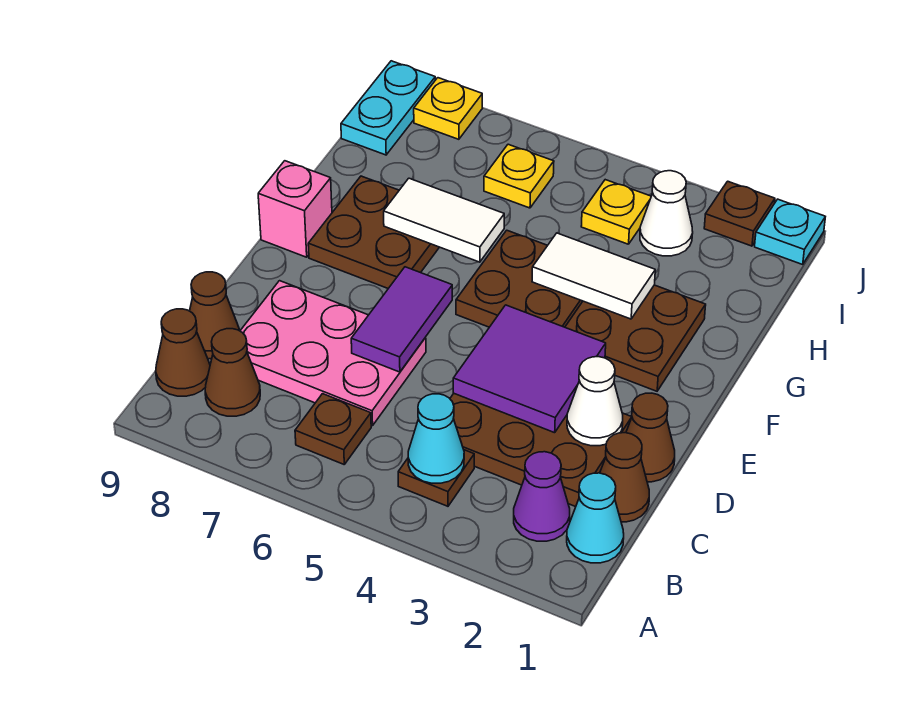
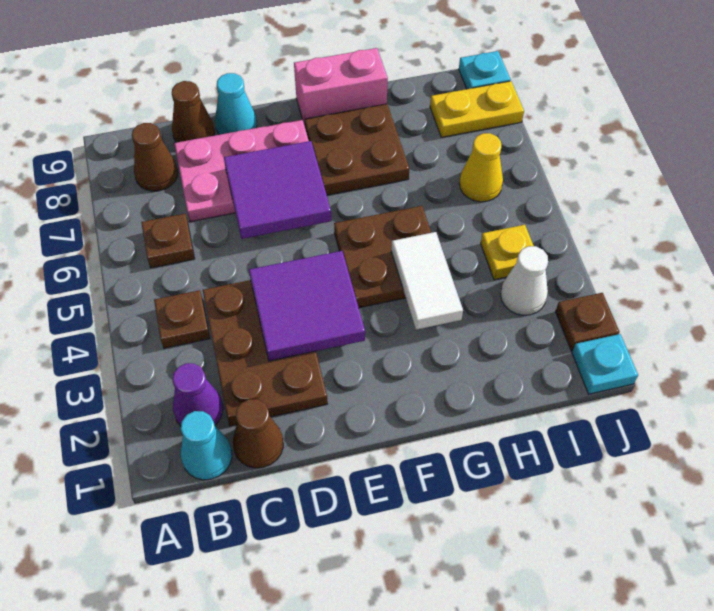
cyan 1x1 cone [408,394,464,483] -> cyan 1x1 cone moved to [215,73,257,135]
brown 1x1 cone [156,309,210,396] -> none
pink 2x3 plate [240,281,426,426] -> pink 2x3 plate turned to [174,119,309,222]
brown 1x1 cone [626,393,675,482] -> none
white 1x1 cone [567,357,623,446] -> none
purple 1x2 tile [351,267,452,372] -> purple 2x2 tile [224,141,331,239]
brown 2x2 plate [565,285,706,391] -> none
pink 1x1 brick [258,161,332,257] -> pink 1x2 brick [294,48,388,126]
white 1x2 tile [384,178,504,262] -> none
yellow 1x1 plate [484,144,554,208] -> yellow 1x1 cone [459,133,503,202]
cyan 1x2 plate [341,61,435,155] -> cyan 1x1 plate [459,51,510,89]
yellow 1x1 plate [414,78,482,139] -> yellow 1x2 plate [430,81,524,137]

